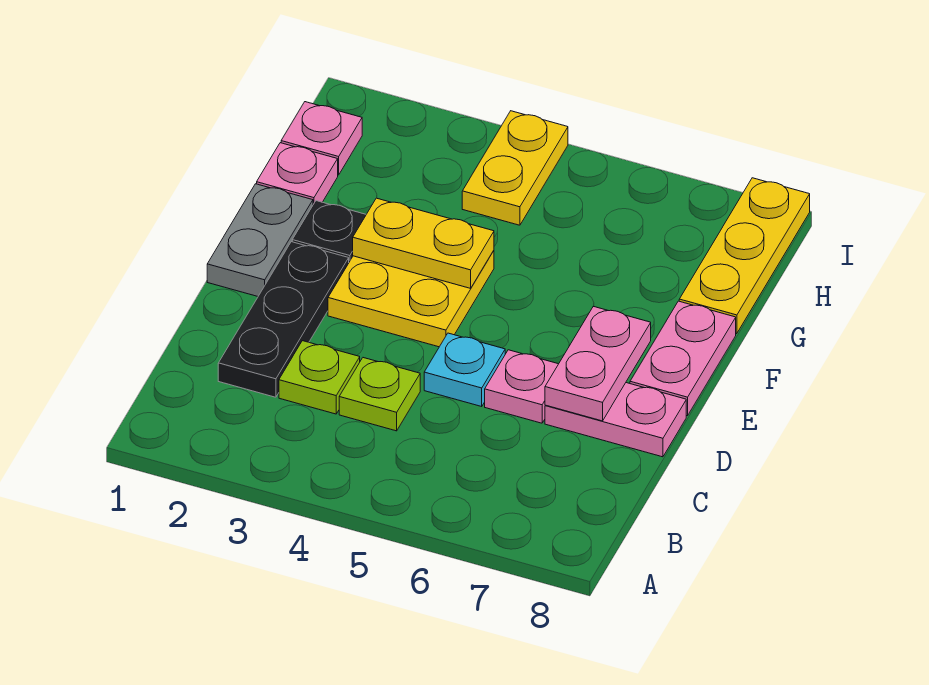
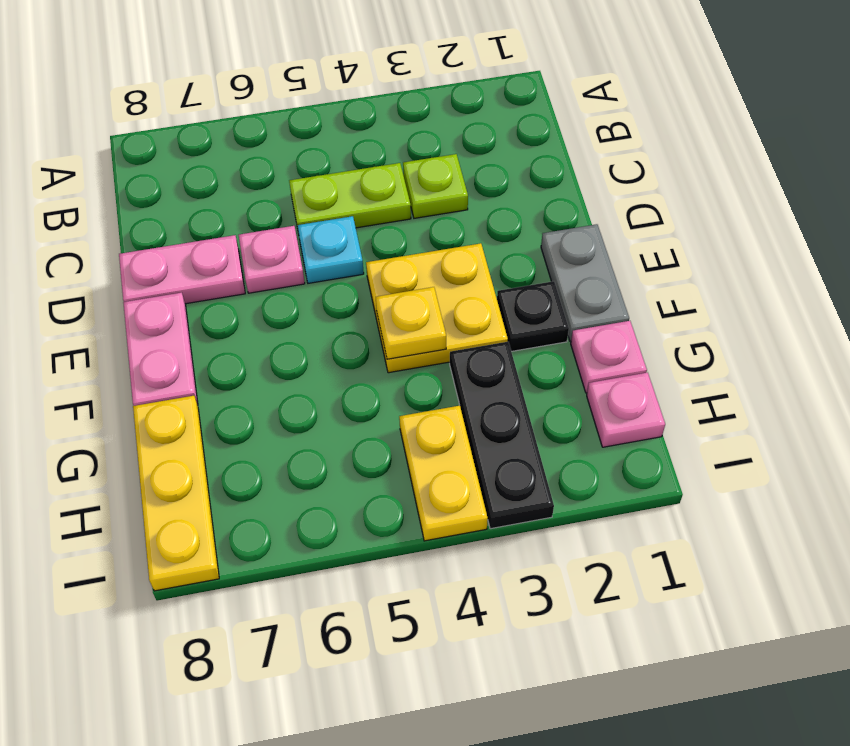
black 1x3 plate [218,242,349,397] -> black 1x3 plate moved to [450,342,554,529]
lime 1x1 plate [339,358,420,431] -> lime 1x2 plate [289,163,411,234]
pink 1x2 plate [545,306,651,421] -> none
yellow 1x2 plate [353,198,494,288] -> yellow 1x1 plate [376,287,446,359]

